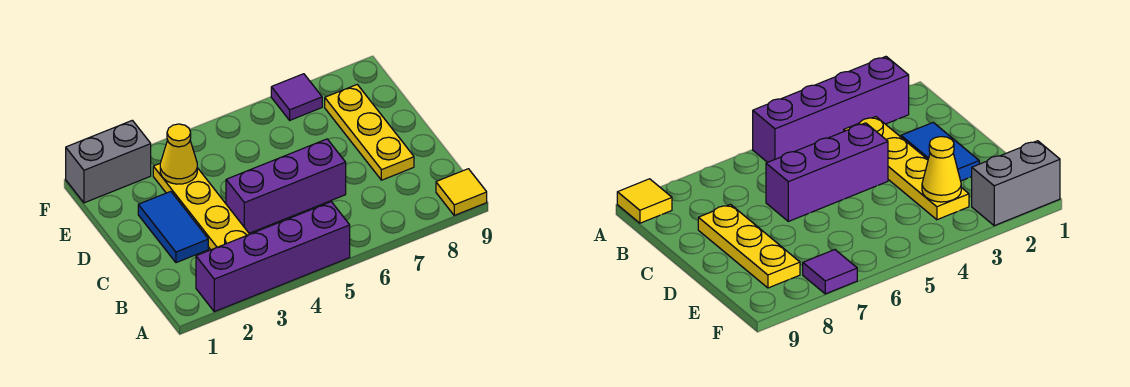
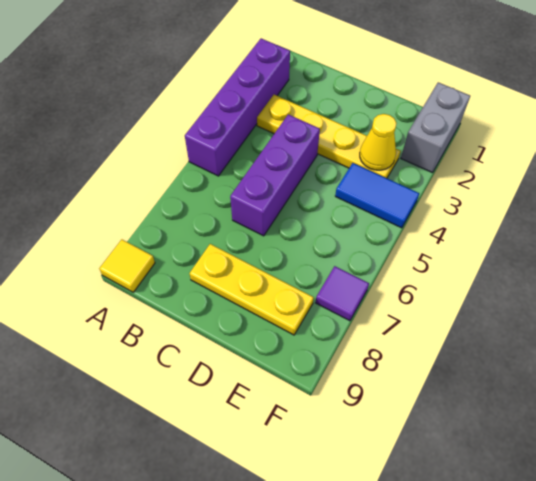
blue 1x2 tile [138,191,208,263] -> blue 1x2 tile moved to [335,163,419,228]

